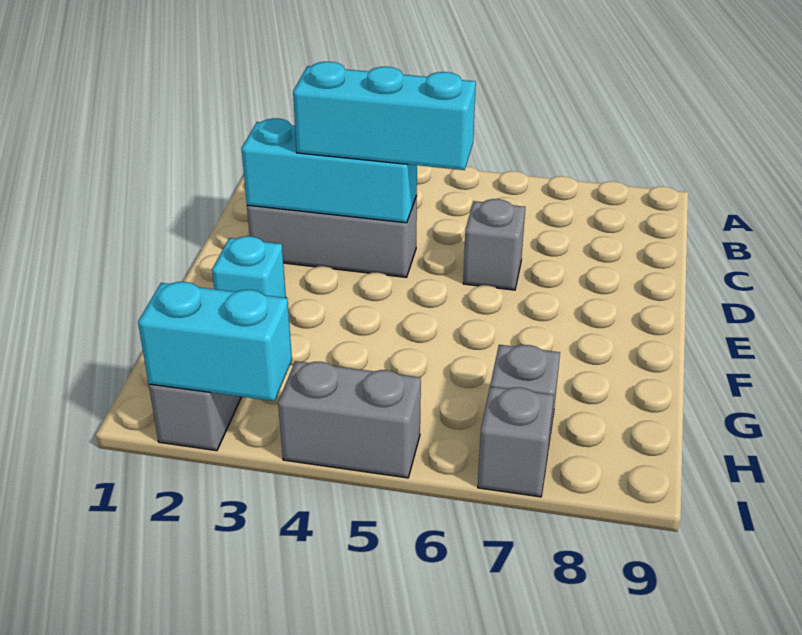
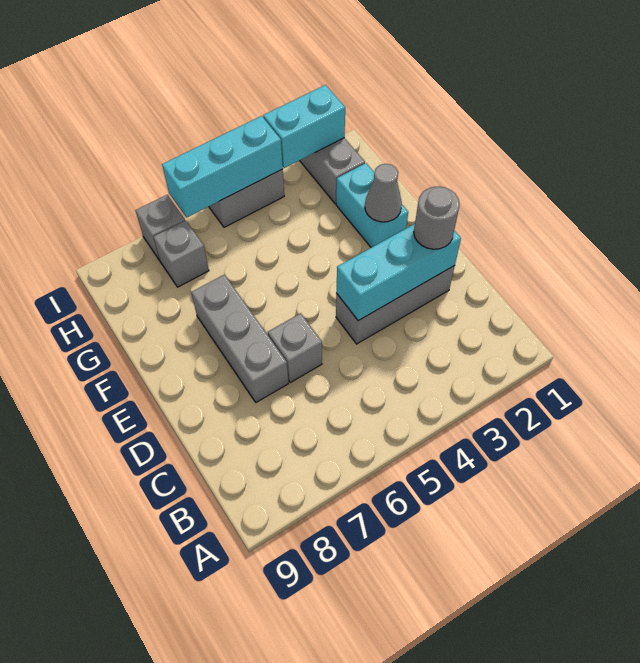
none -> grey 1x1 round brick [414,186,460,249]
cyan 1x3 brick [293,62,476,170] -> cyan 1x3 brick moved to [162,116,283,218]
none -> grey 1x3 brick [191,275,288,402]
cyan 1x1 brick [212,236,286,298] -> cyan 1x2 brick [336,163,408,248]
none -> grey 1x1 cone [365,164,402,222]

